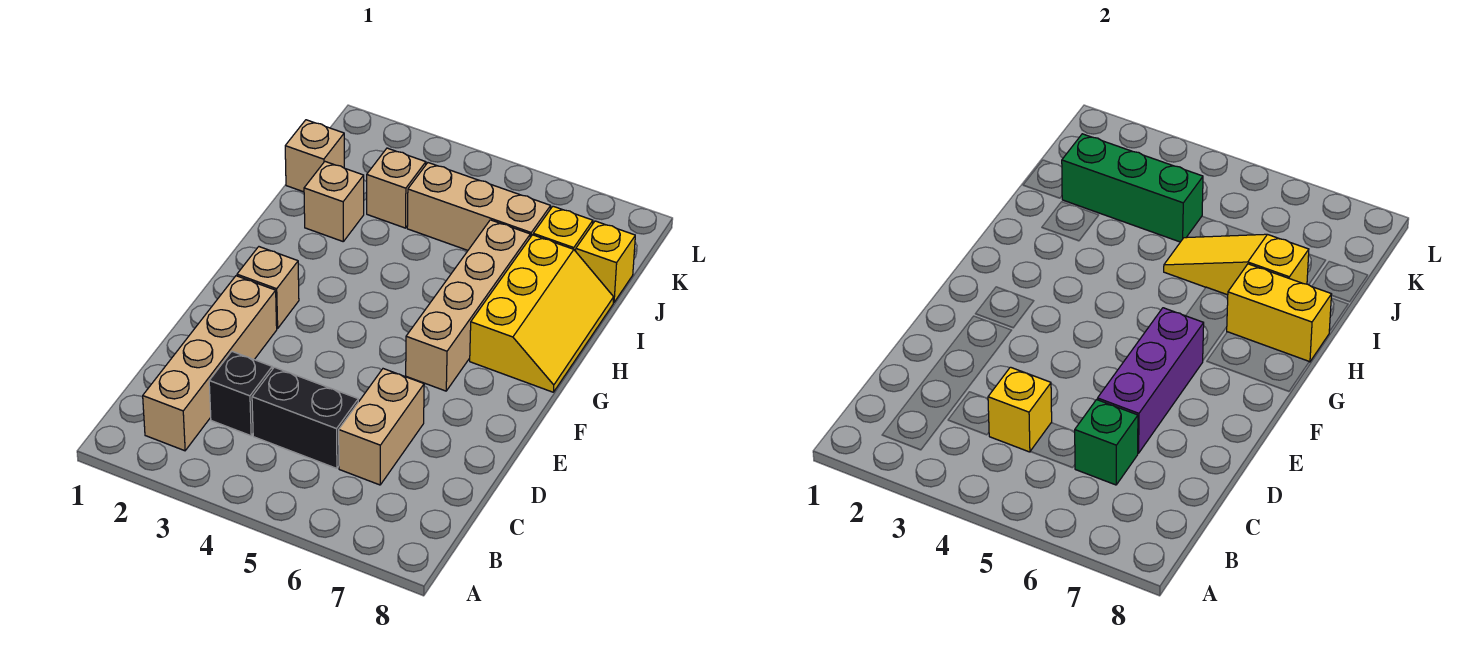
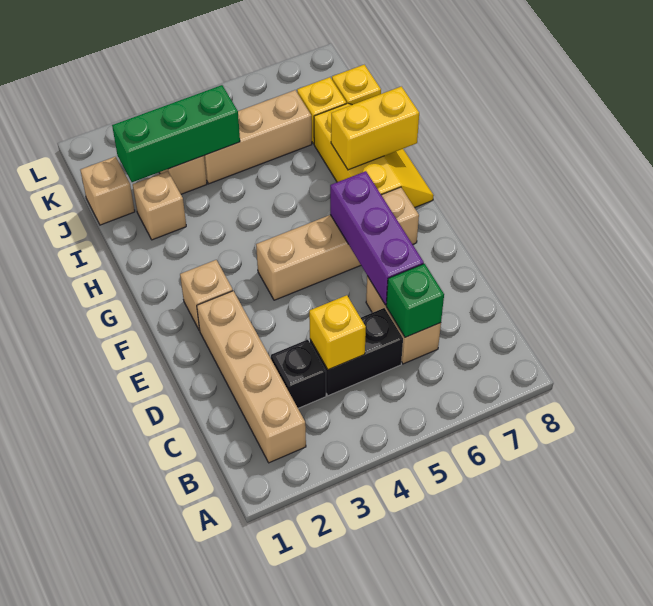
tan 1x4 brick [406,220,530,391] -> tan 1x4 brick turned to [256,187,419,300]
yellow 1x3 slope [1164,234,1309,295] -> none

